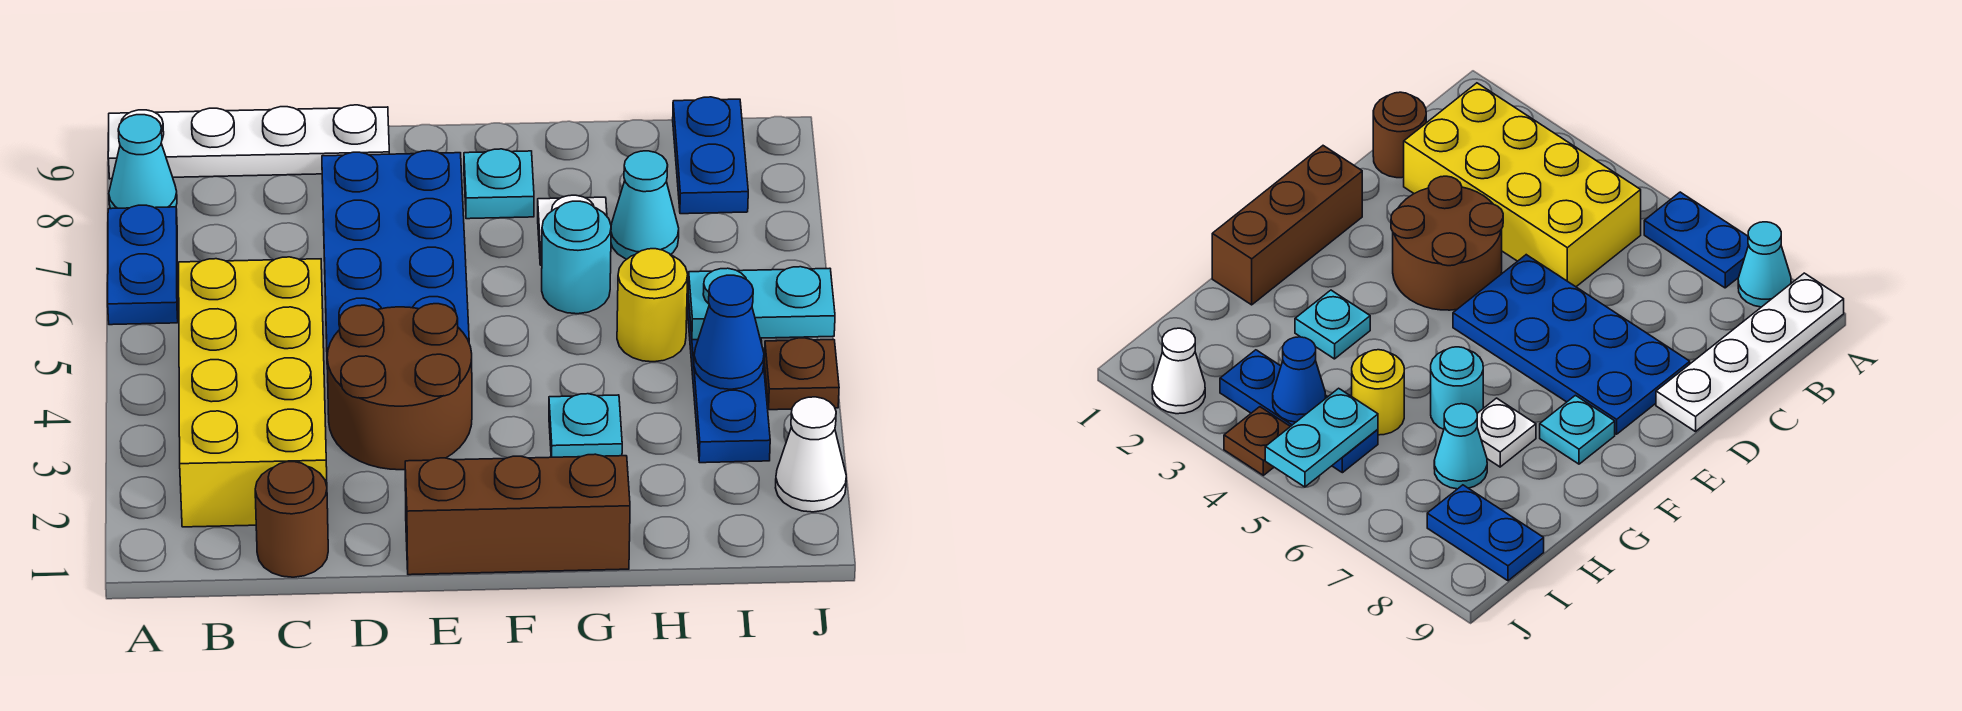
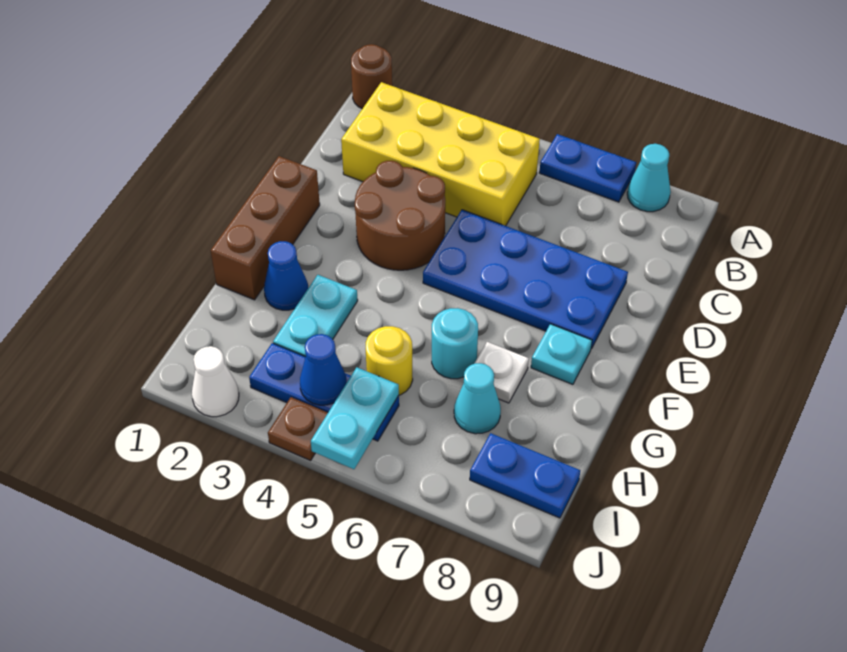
white 1x4 plate [108,105,389,179] -> none
brown 1x1 round brick [255,462,328,577] -> brown 1x1 round brick moved to [351,44,392,109]
none -> blue 1x1 cone [264,241,308,310]
cyan 1x1 plate [549,394,622,457] -> cyan 1x2 plate [273,275,358,357]

